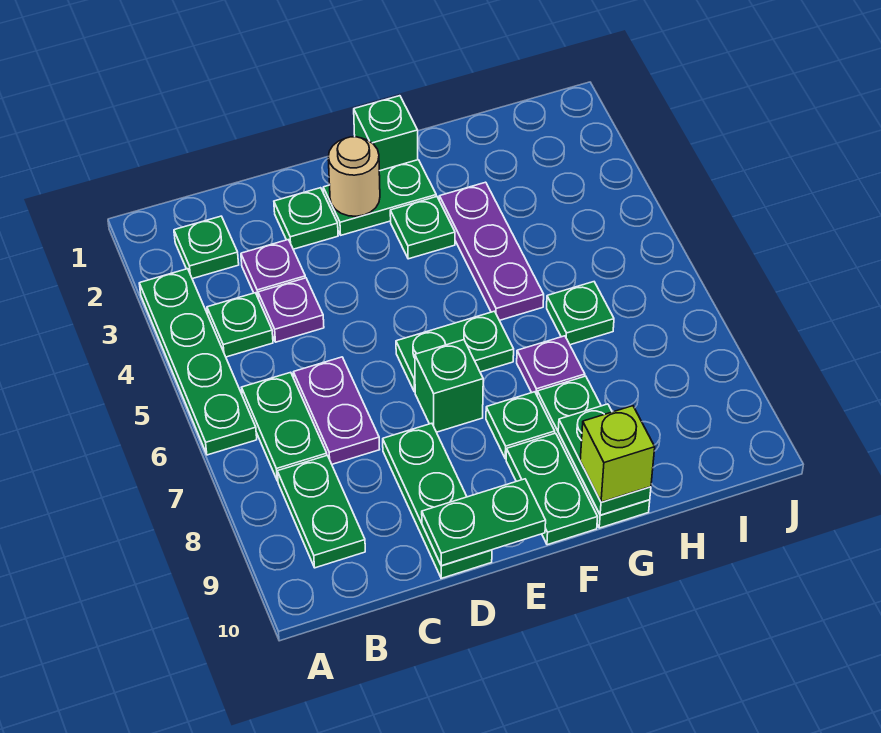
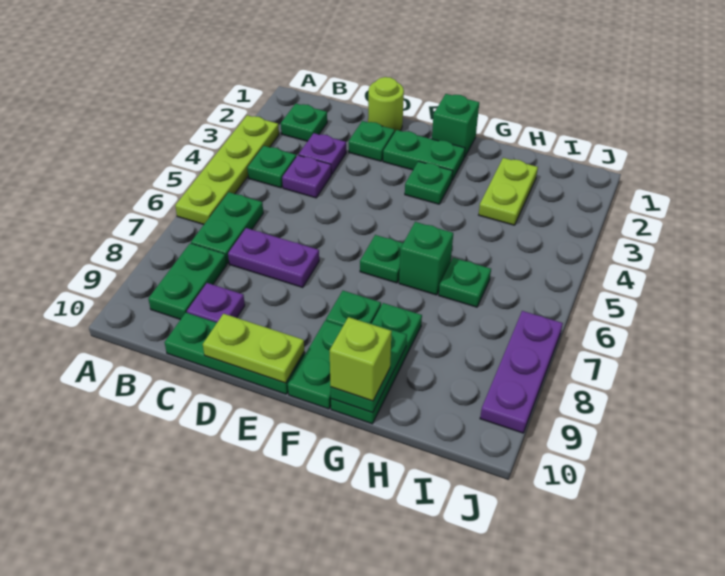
green 1x4 plate [139,269,257,455] -> lime 1x4 plate [175,115,279,225]
purple 1x2 plate [293,357,380,464] -> purple 1x2 plate turned to [228,228,319,287]
none -> lime 1x1 round brick [368,77,404,131]
green 1x3 plate [383,423,492,578] -> green 1x3 plate turned to [165,313,305,394]
green 1x2 plate [422,479,546,566] -> lime 1x2 plate [203,314,304,383]
tan 1x1 round brick [328,137,380,216] -> none
green 1x2 plate [396,311,514,392] -> green 1x1 plate [360,235,403,283]
green 1x1 brick [415,340,483,432] -> green 1x1 brick moved to [399,222,453,295]
purple 1x3 plate [439,182,544,320] -> purple 1x3 plate moved to [480,311,563,433]
purple 1x1 plate [517,336,585,395] -> purple 1x1 plate moved to [187,283,245,323]
none -> lime 1x2 plate [479,158,538,225]

